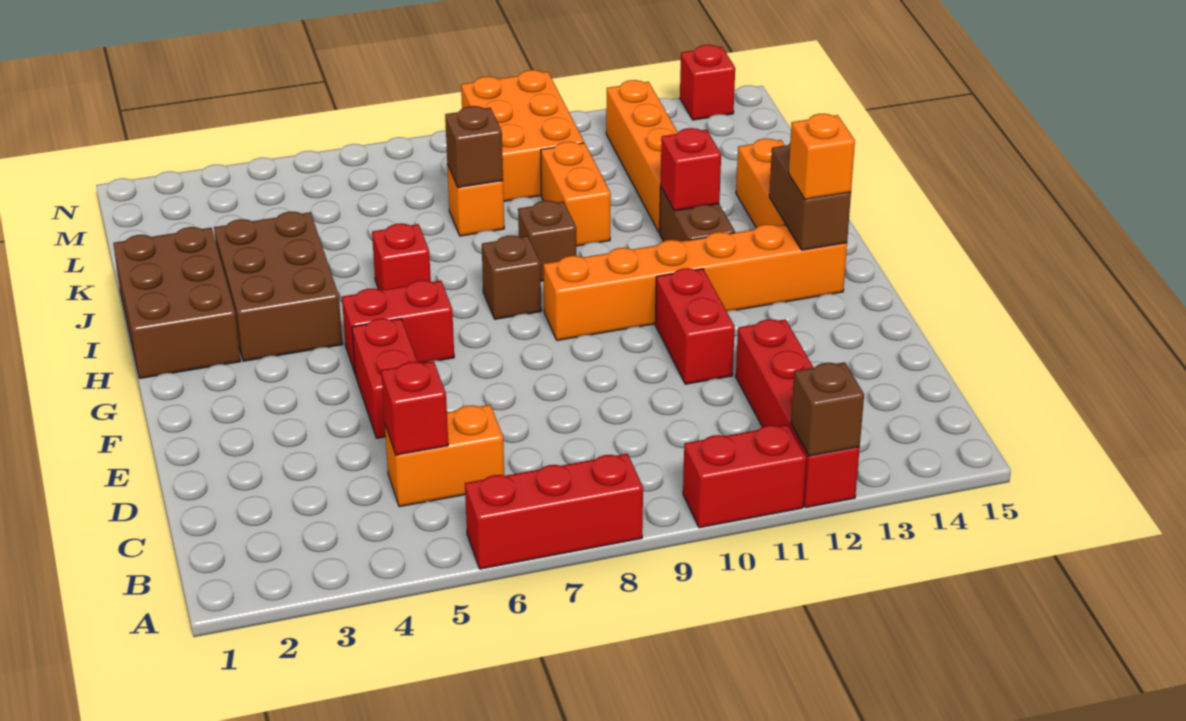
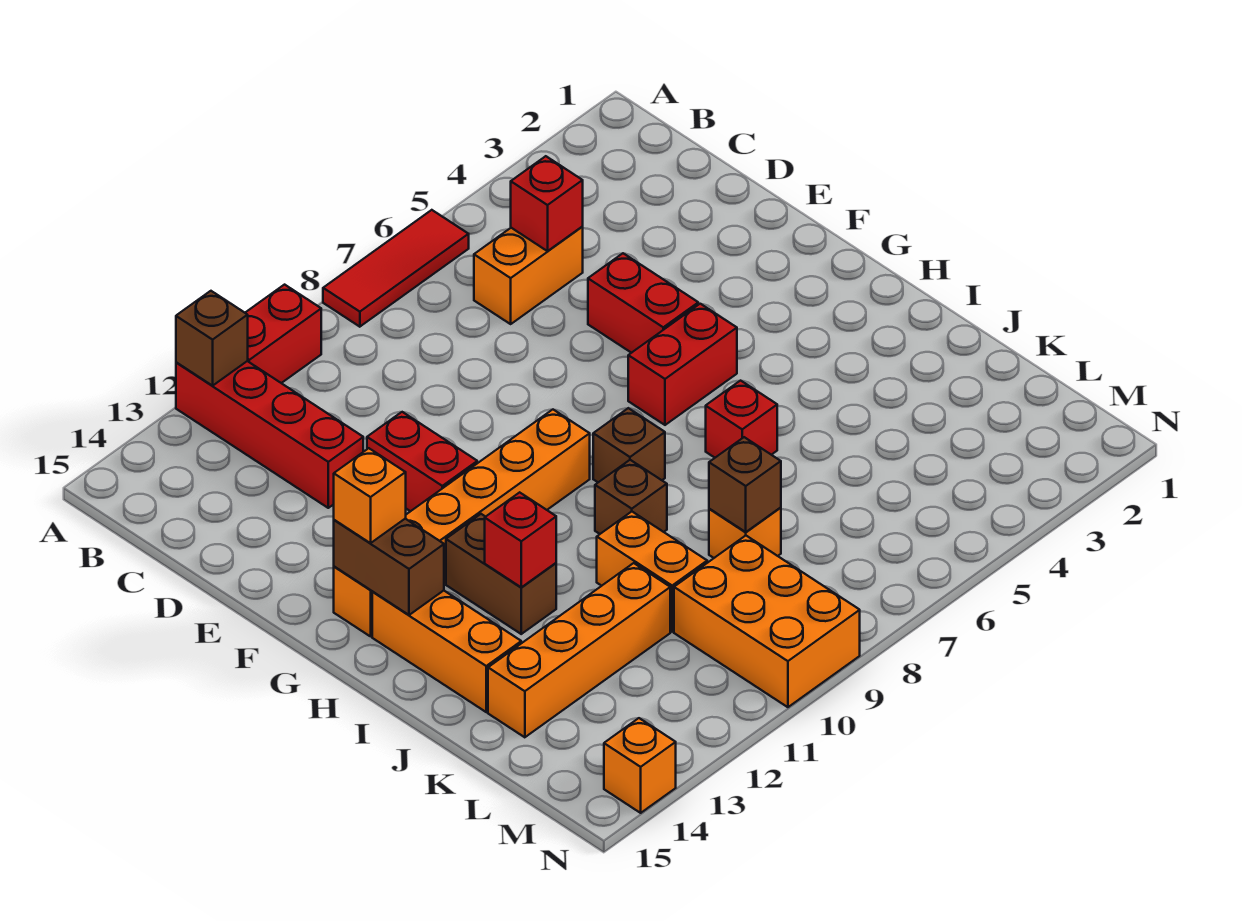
red 1x3 brick [465,454,643,569] -> red 1x3 tile [323,210,469,327]
brown 2x3 brick [113,227,241,378] -> none
brown 2x3 brick [214,212,343,361] -> none
orange 1x4 brick [606,80,678,233] -> orange 1x4 brick turned to [488,563,670,737]
red 1x1 brick [680,45,735,120] -> orange 1x1 brick [604,718,676,813]

